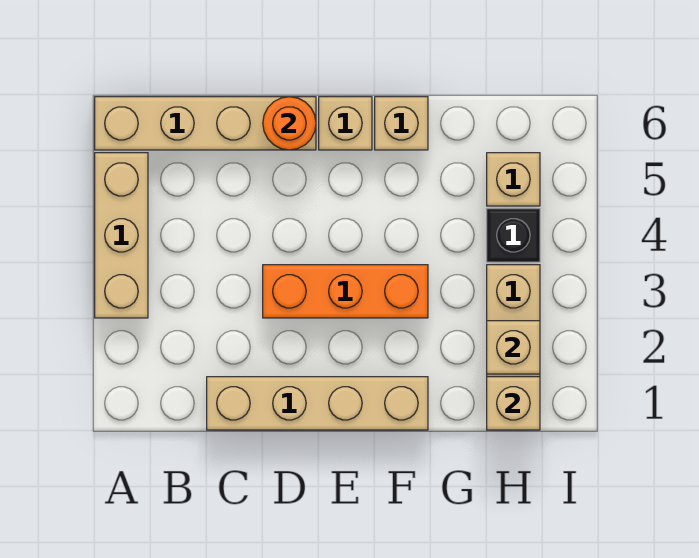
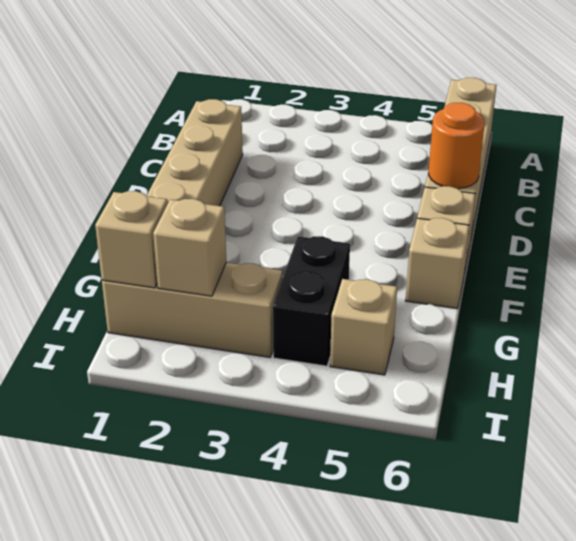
tan 1x3 brick [95,153,148,318] -> none
orange 1x3 brick [263,265,428,318] -> none
black 1x1 brick [487,209,540,262] -> black 1x2 brick [273,236,350,366]

